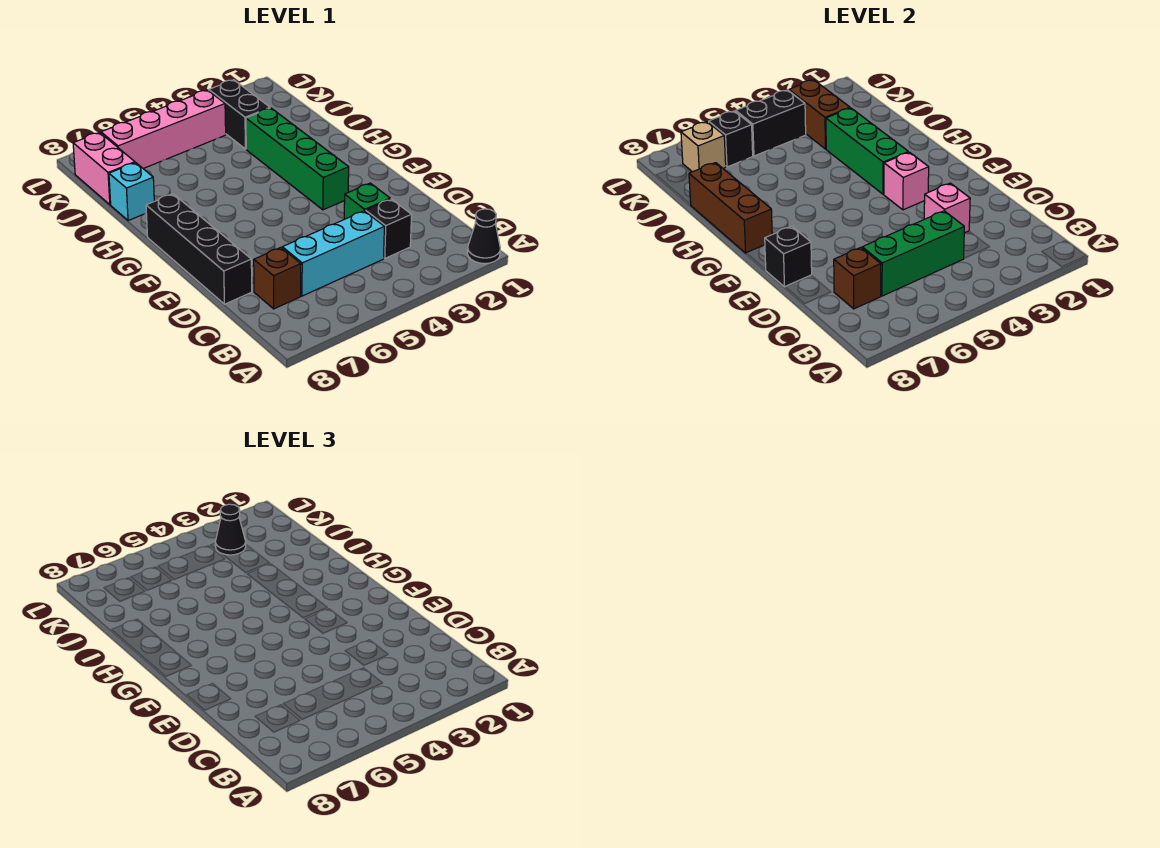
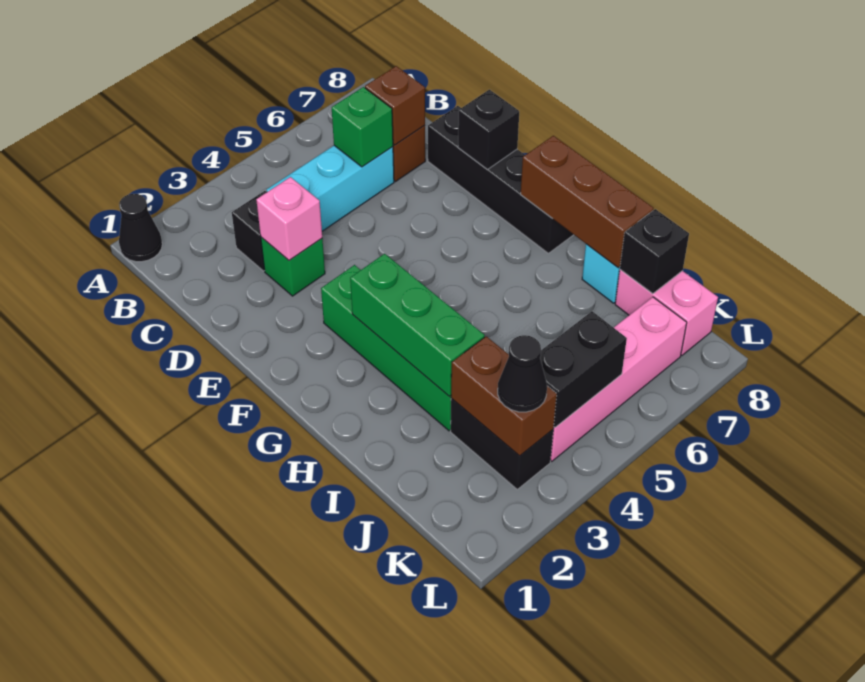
green 1x3 brick [862,211,964,296] -> green 1x1 brick [332,87,393,167]
pink 1x1 brick [884,152,929,210] -> none
black 1x1 brick [709,111,753,167] -> black 1x1 brick moved to [620,209,689,294]
tan 1x1 brick [681,122,726,172] -> none

